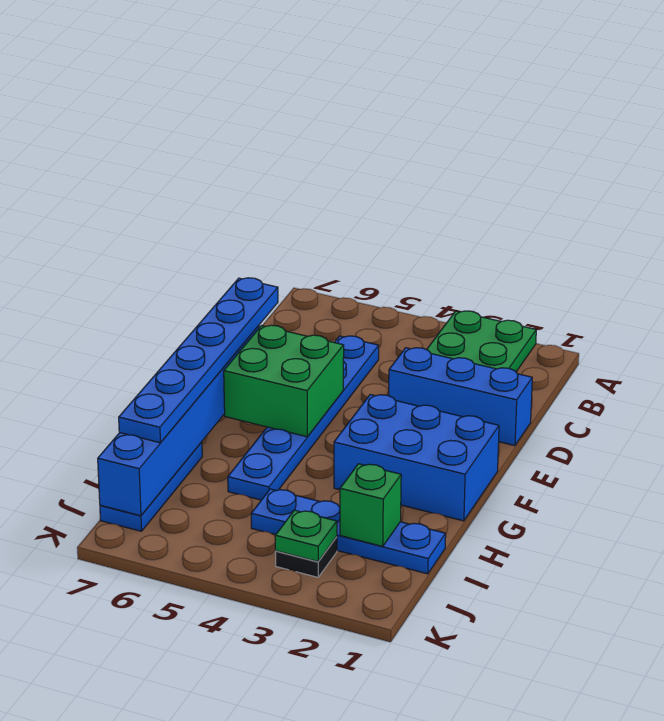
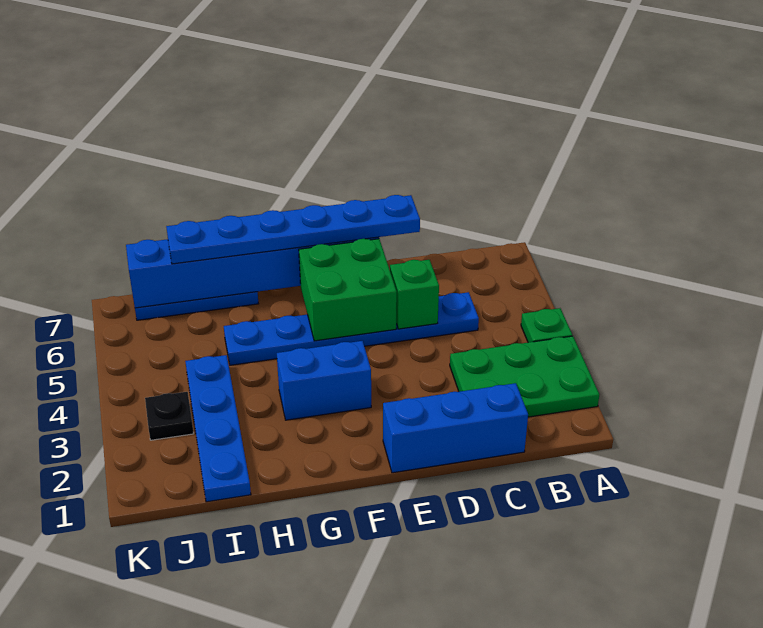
blue 1x3 brick [388,348,532,446] -> blue 1x3 brick turned to [383,383,528,473]
blue 2x3 brick [334,395,499,521] -> blue 1x2 brick [277,341,371,420]
green 1x1 brick [340,464,401,546] -> green 1x1 brick moved to [390,260,439,329]
green 1x1 plate [275,510,337,562] -> green 1x1 plate moved to [521,308,572,342]

